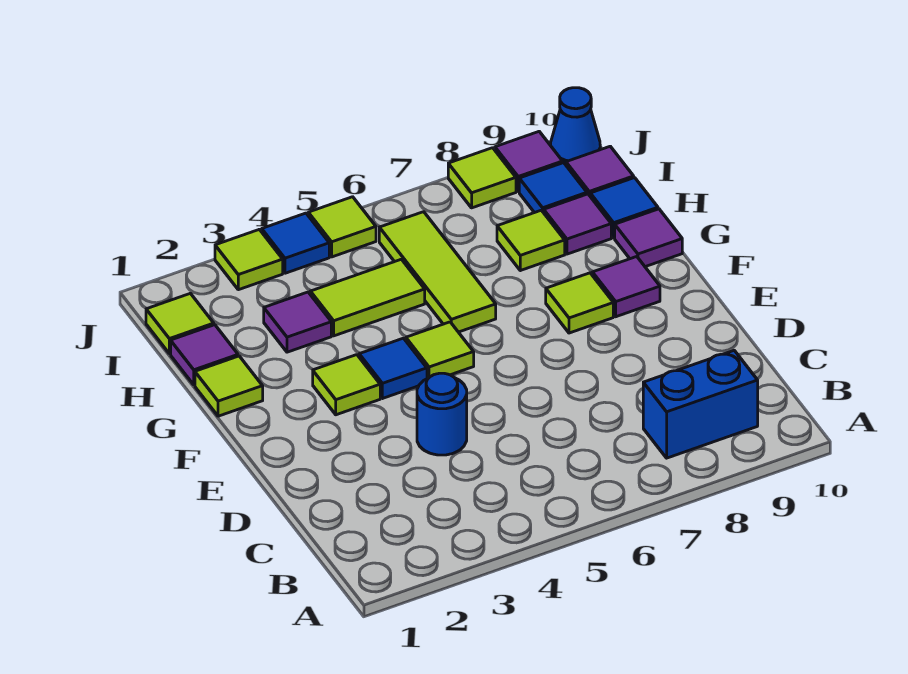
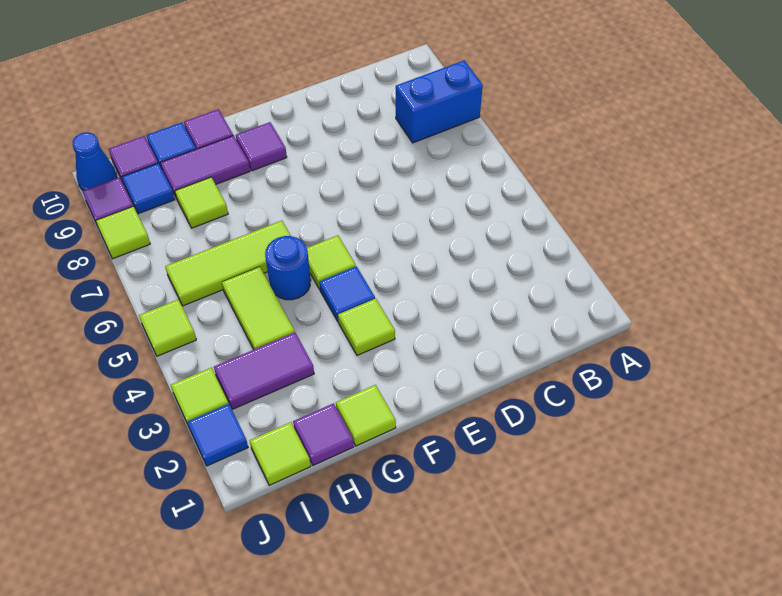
blue 1x2 brick [643,351,758,458] -> blue 1x2 brick turned to [396,61,483,143]
blue 1x1 round brick [417,373,467,455] -> blue 1x1 round brick moved to [265,236,311,300]
lime 1x1 tile [546,273,613,333] -> none
purple 1x1 tile [264,292,331,352] -> purple 1x2 tile [214,333,314,409]
purple 1x1 tile [544,194,611,254] -> purple 1x2 tile [161,136,250,199]
blue 1x1 tile [262,213,329,273] -> blue 1x1 tile moved to [188,404,248,466]

